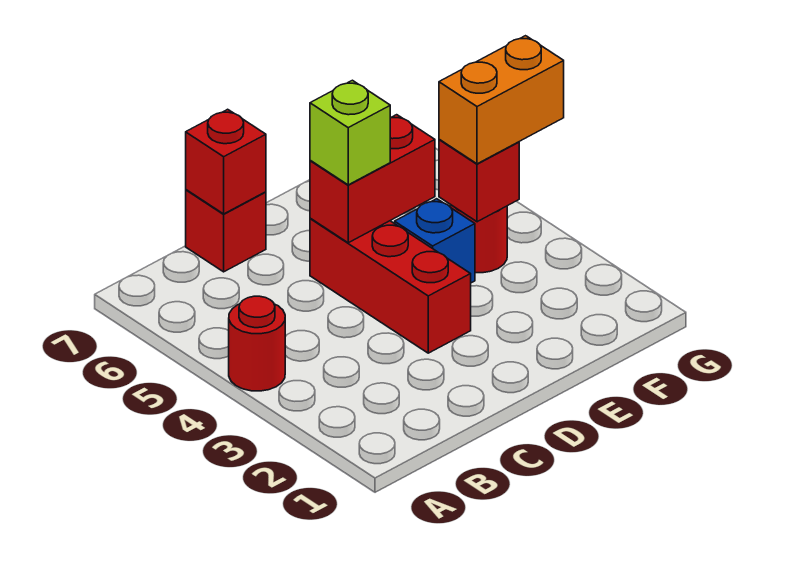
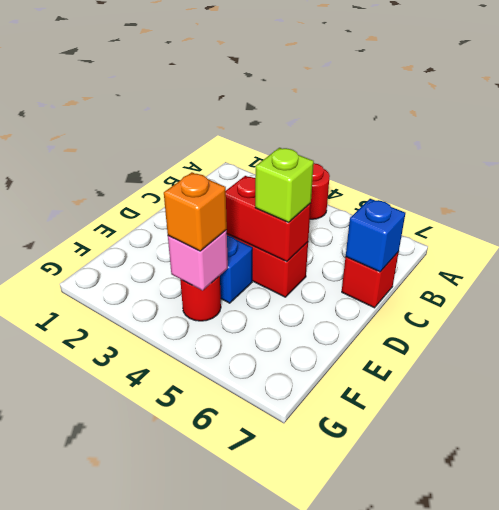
red 1x1 brick [186,109,266,214] -> blue 1x1 brick [346,199,405,272]
red 1x2 brick [310,115,435,243] -> red 1x2 brick turned to [226,176,311,262]
red 1x1 brick [439,139,519,222] -> pink 1x1 brick [168,230,228,291]
orange 1x2 brick [439,36,564,164] -> orange 1x1 brick [164,172,227,251]

